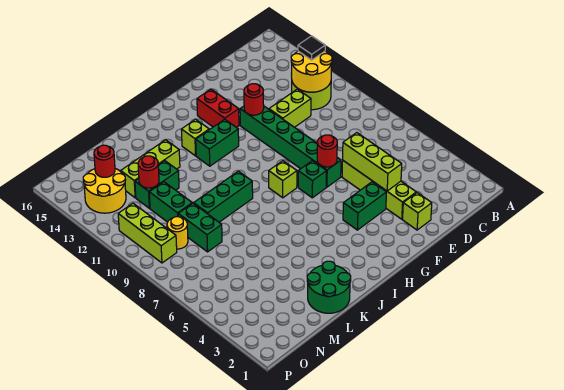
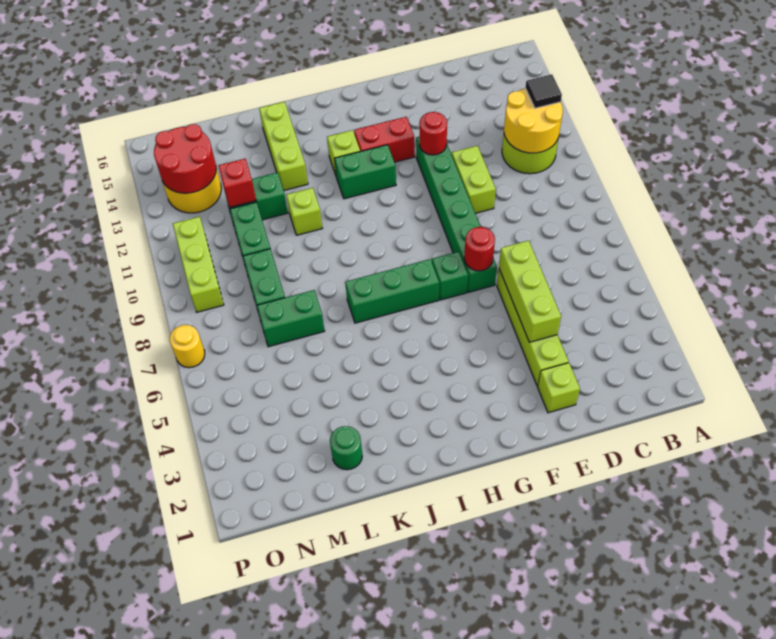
lime 1x2 brick [269,89,311,127] -> lime 1x2 brick turned to [452,146,496,213]
green 1x2 brick [343,182,386,230] -> green 1x2 brick moved to [257,290,325,347]
red 1x2 brick [197,89,239,128] -> red 1x2 brick turned to [354,117,415,162]
lime 1x1 brick [269,161,297,198] -> lime 1x1 brick moved to [286,188,322,235]
green 1x3 brick [194,171,253,222] -> green 1x3 brick moved to [345,259,439,323]
green 2x2 round brick [307,261,351,313] -> green 1x1 round brick [330,426,362,470]
lime 1x3 brick [121,140,180,198] -> lime 1x3 brick turned to [259,102,308,190]
red 1x1 round brick [138,156,159,188] -> red 1x1 brick [218,159,256,208]
yellow 1x1 round brick [167,217,188,249] -> yellow 1x1 round brick moved to [170,325,205,368]
red 1x1 round brick [94,145,115,177] -> red 2x2 round brick [154,124,216,193]

